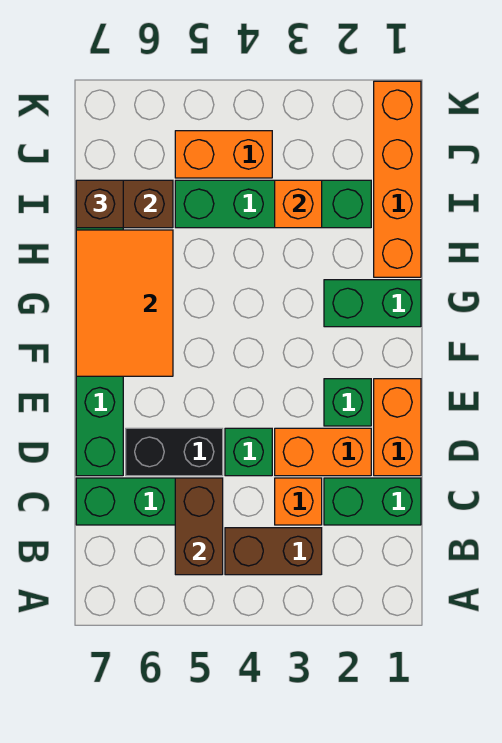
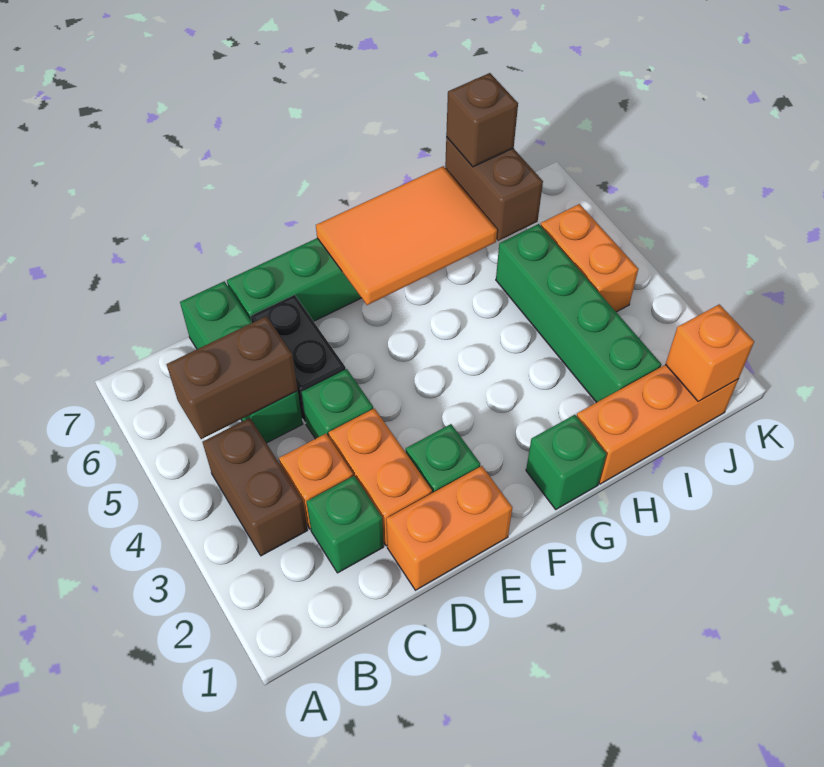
green 1x2 brick [324,478,421,525] -> green 1x1 brick [307,476,384,573]
green 1x2 brick [324,280,421,327] -> green 1x1 brick [526,415,607,509]
orange 1x4 brick [374,81,421,277] -> orange 1x3 brick [577,365,738,484]
orange 1x1 brick [275,180,322,228] -> orange 1x1 brick moved to [665,304,754,401]

